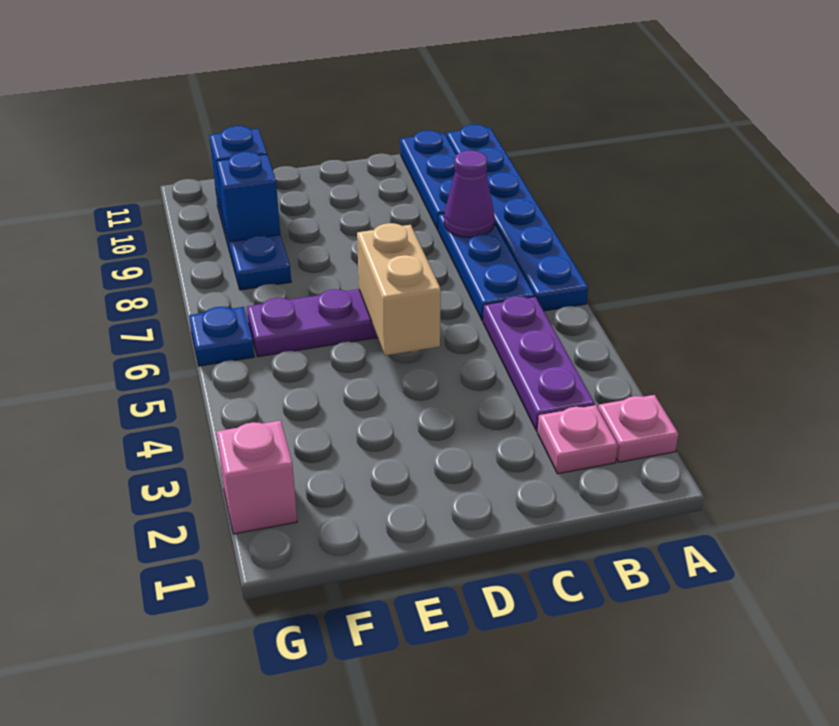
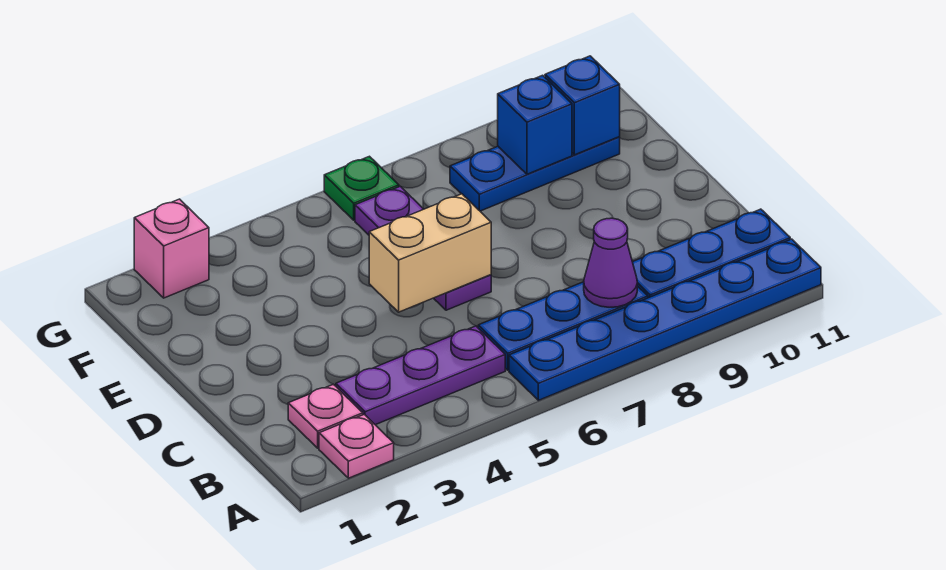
blue 1x1 plate [189,307,254,366] -> green 1x1 plate [324,156,399,220]

